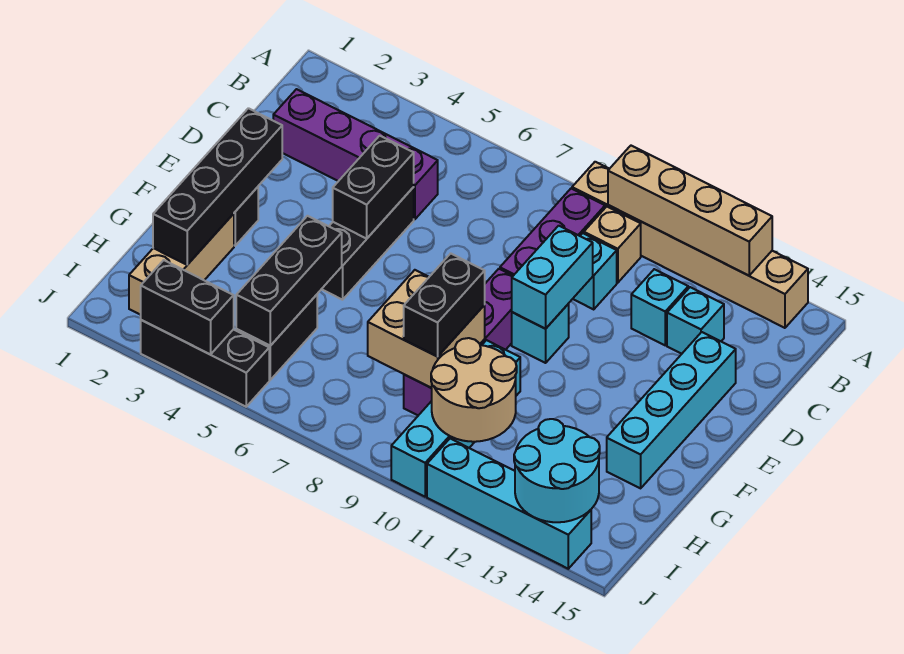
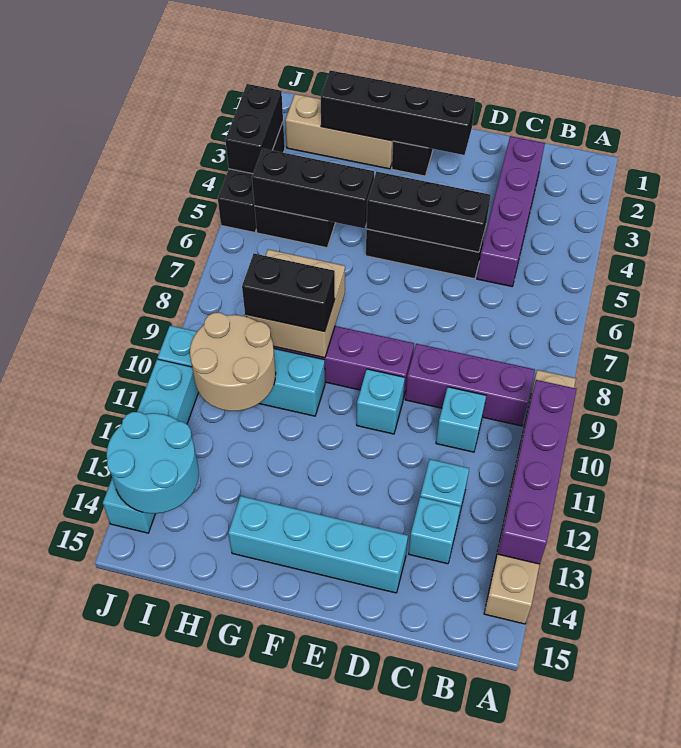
tan 1x4 brick [608,146,772,276] -> purple 1x4 brick [498,380,577,564]
tan 1x1 brick [584,207,641,283] -> none
black 1x2 brick [333,136,414,239] -> black 1x3 brick [366,172,491,252]
cyan 1x2 brick [512,226,593,329] -> none

